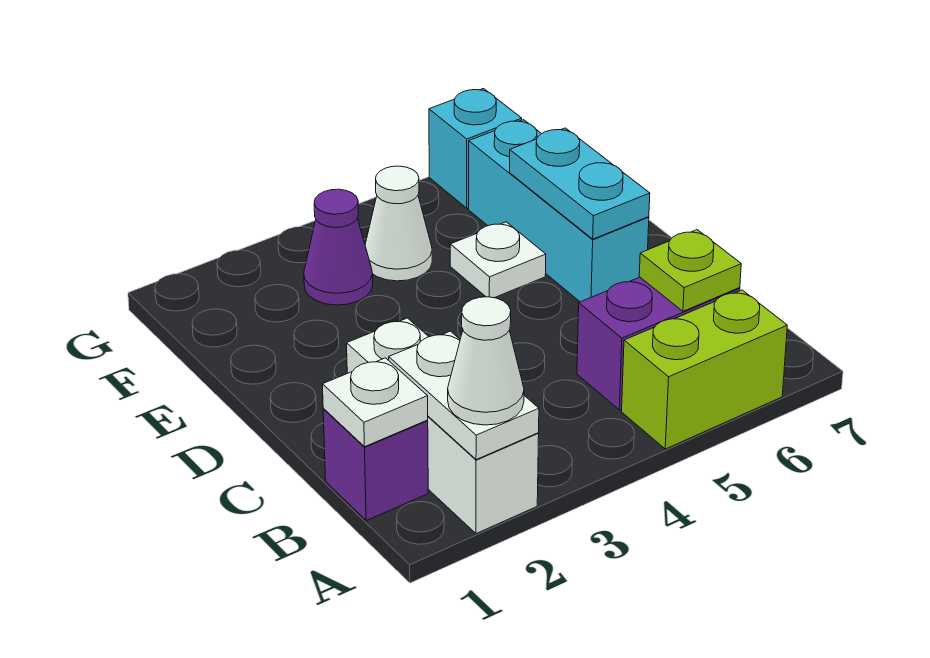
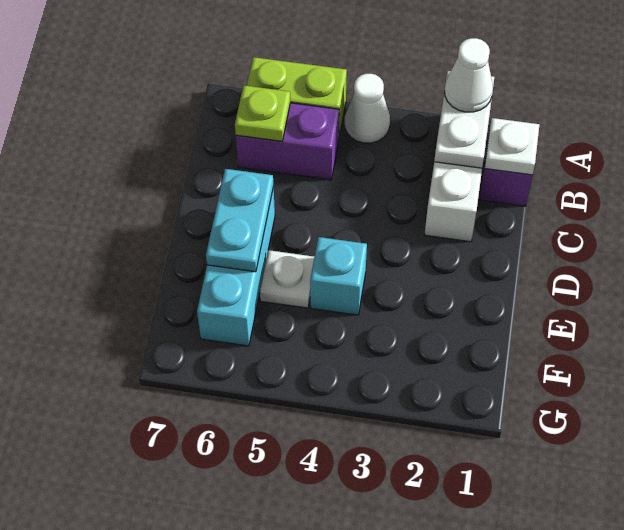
purple 1x1 cone [304,189,373,305] -> none
white 1x1 cone [365,166,432,281] -> white 1x1 cone moved to [345,74,390,143]
cyan 1x1 brick [429,89,522,208] -> cyan 1x1 brick moved to [310,237,367,315]

